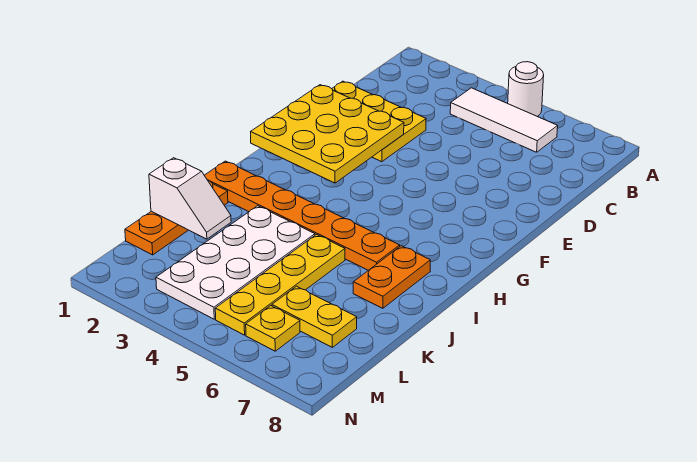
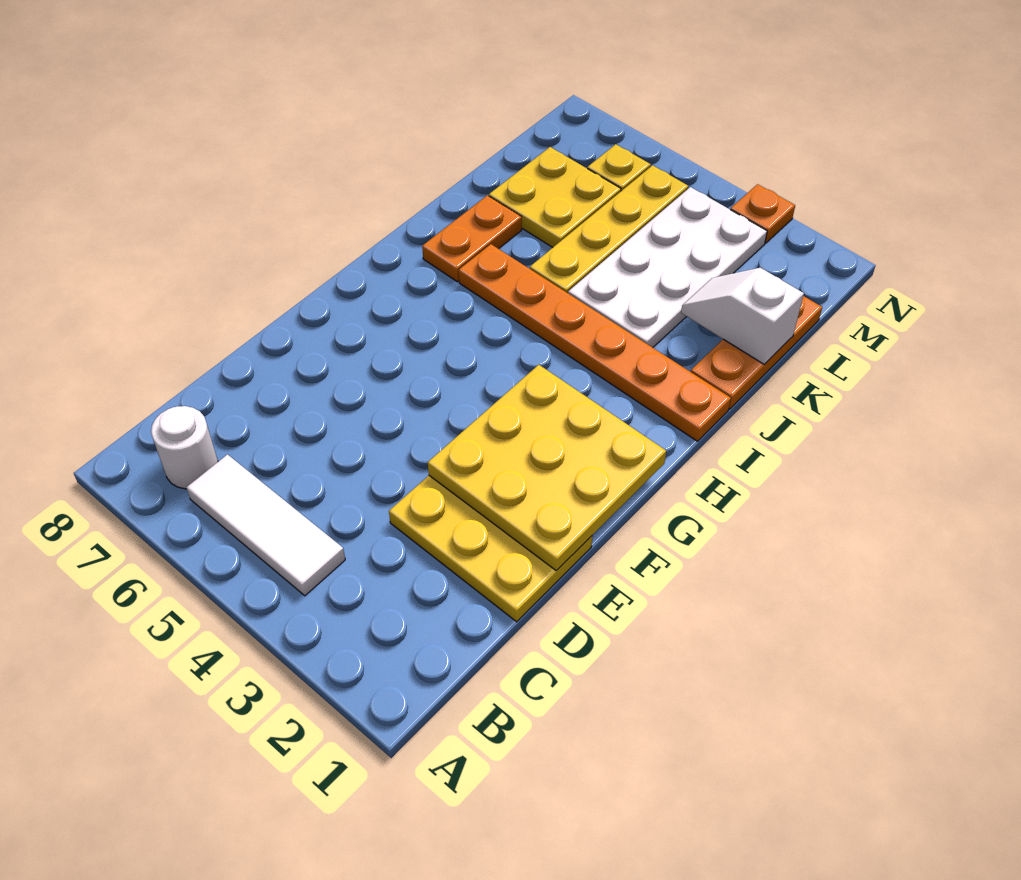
white 1x1 round brick [508,62,544,116] -> white 1x1 round brick moved to [151,406,218,489]
yellow 1x2 plate [272,286,357,347] -> yellow 2x2 plate [489,147,621,247]
none -> orange 1x1 plate [730,184,795,243]

